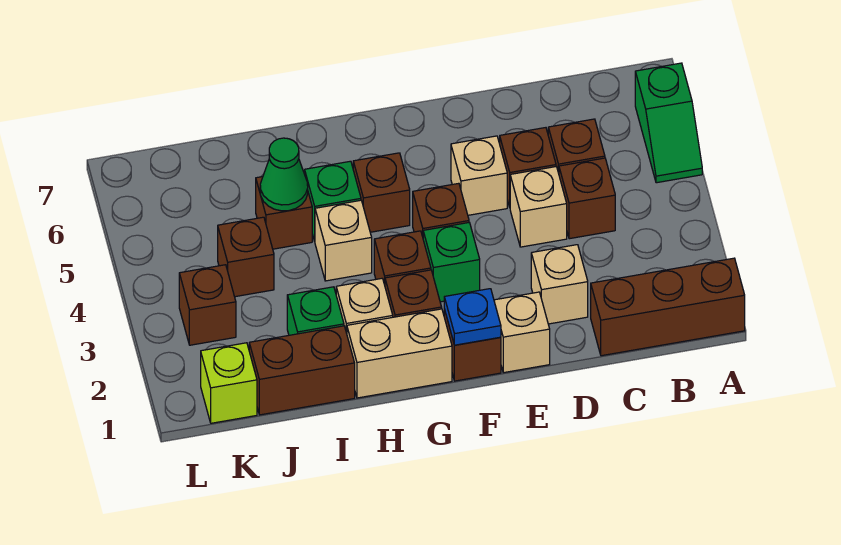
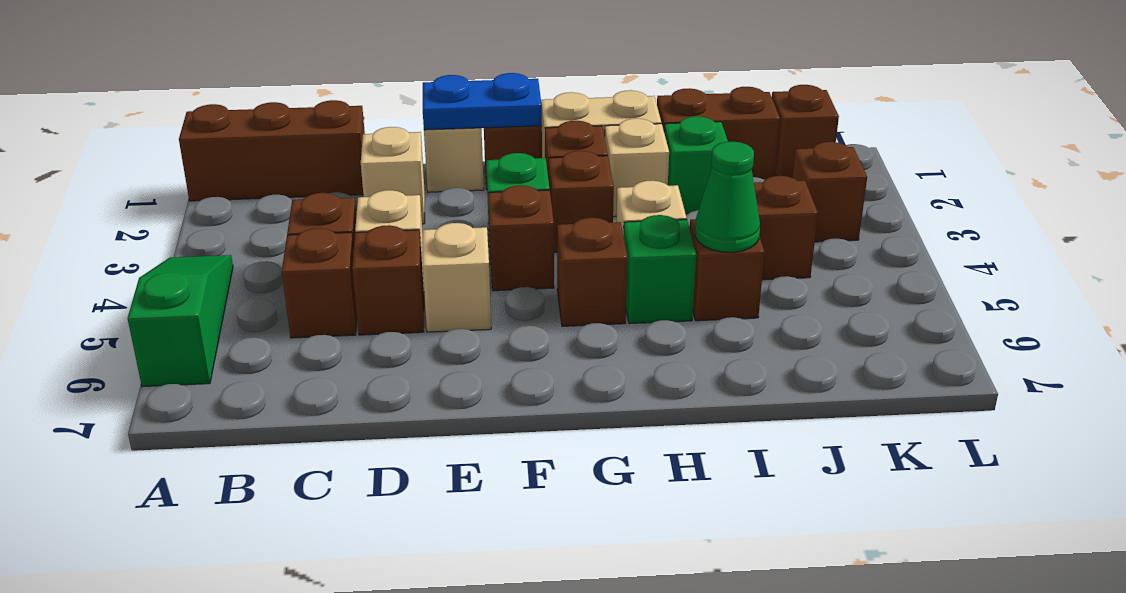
green 1x2 slope [635,63,702,183] -> green 1x3 slope [128,255,233,387]
blue 1x1 plate [444,289,501,345] -> blue 1x2 plate [423,73,542,130]
lime 1x1 brick [201,343,257,423] -> brown 1x1 brick [772,85,839,178]

